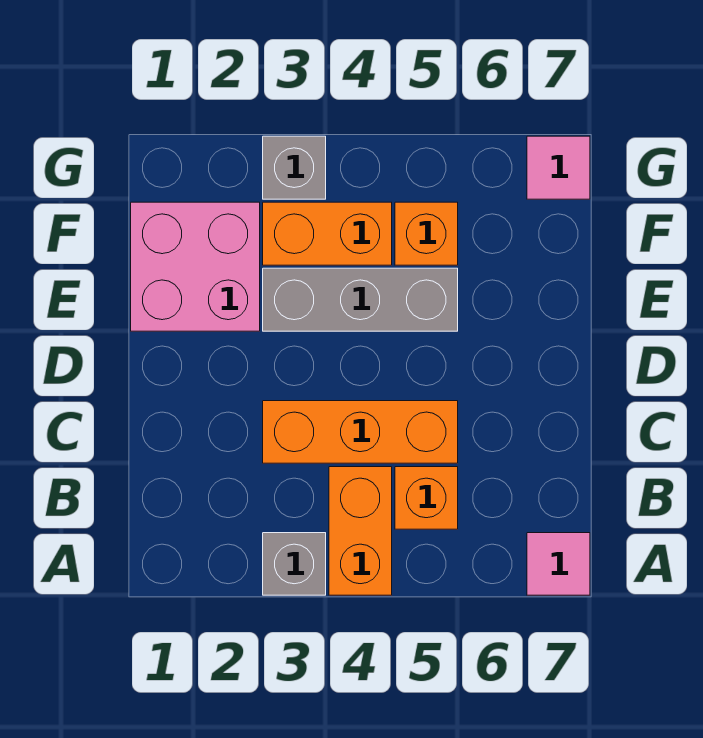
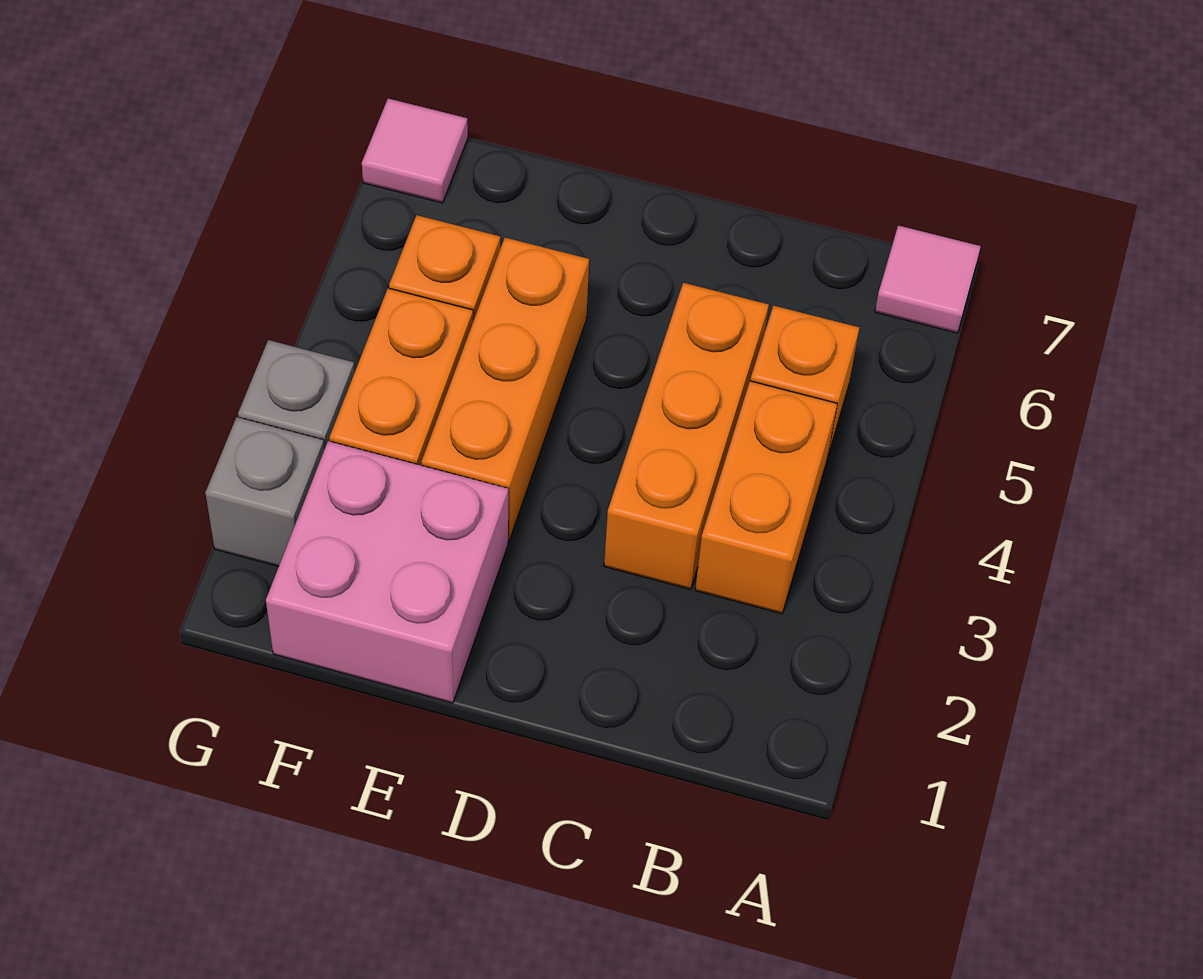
grey 1x1 brick [263,533,326,595] -> grey 1x1 brick moved to [205,417,324,567]
orange 1x2 brick [329,467,392,595] -> orange 1x2 brick turned to [695,381,837,614]
grey 1x3 brick [263,268,458,331] -> orange 1x3 brick [422,238,589,541]

